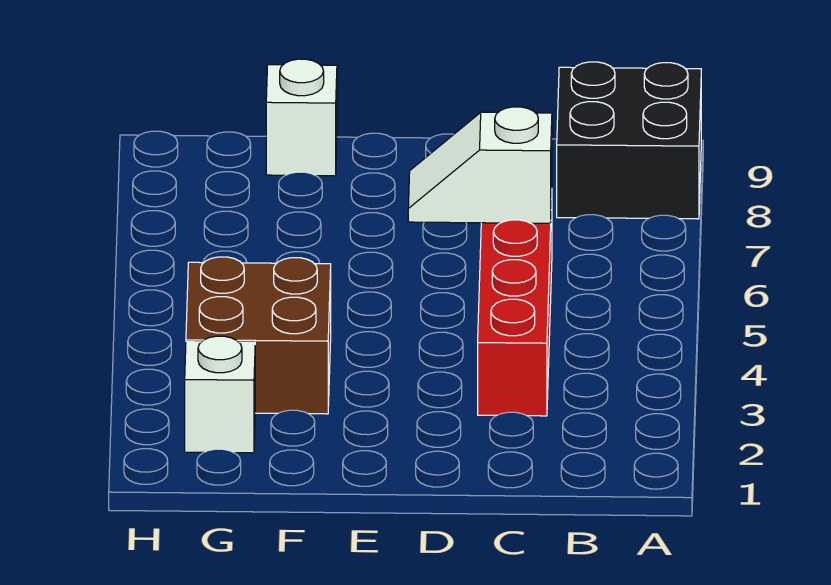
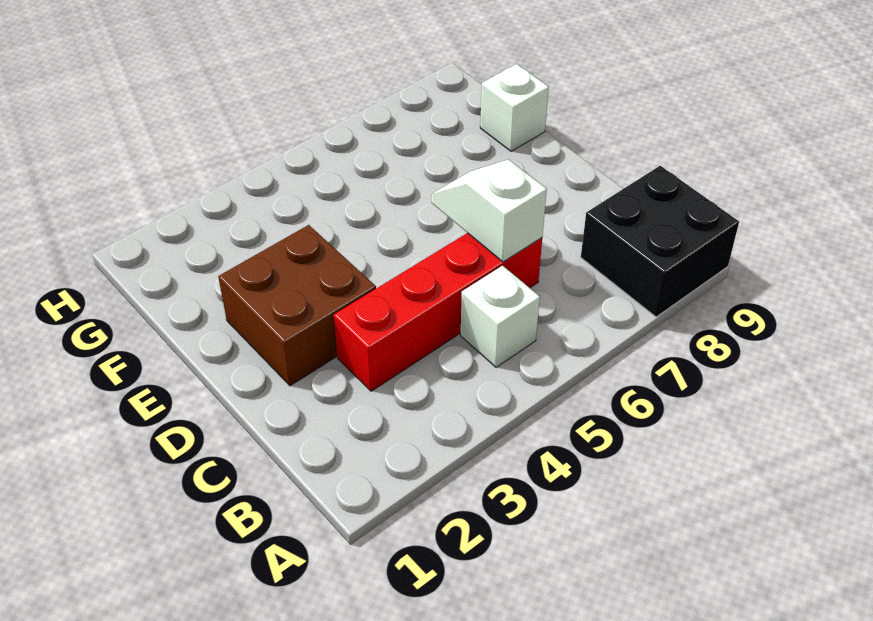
brown 2x2 brick [186,257,331,414] -> brown 2x2 brick moved to [218,225,376,386]
white 1x1 brick [185,336,255,453] -> white 1x1 brick moved to [461,266,540,367]

